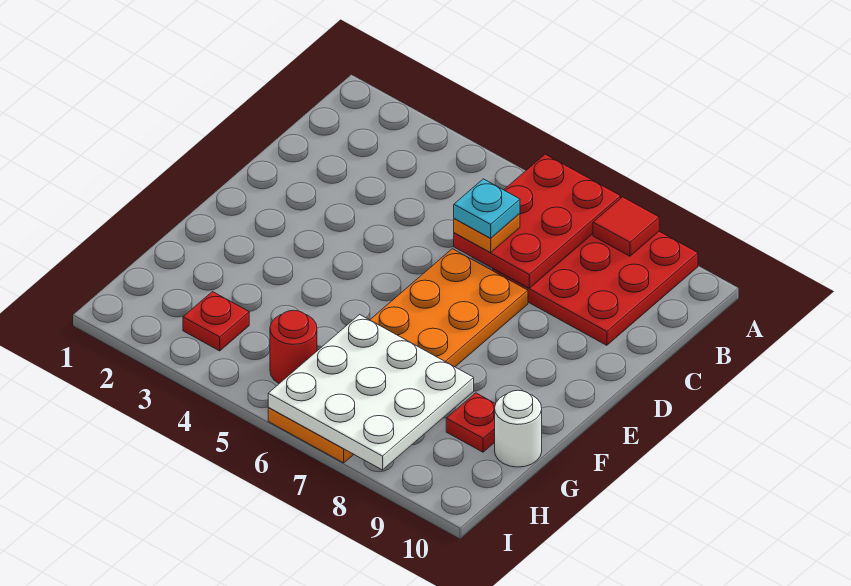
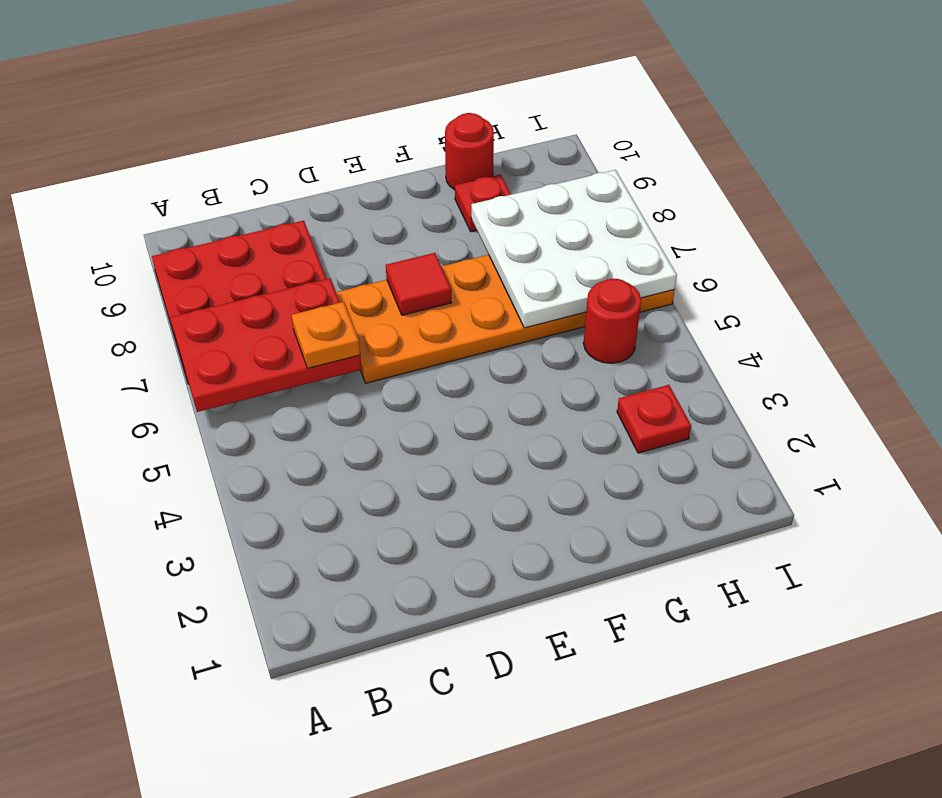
red 1x1 tile [593,197,659,256] -> red 1x1 tile moved to [386,253,452,315]
cyan 1x1 plate [454,179,520,238] -> none
white 1x1 round brick [495,390,542,467] -> red 1x1 round brick [445,113,494,190]

